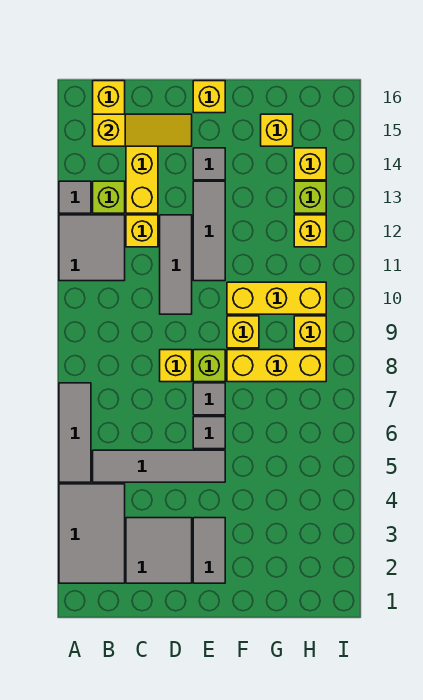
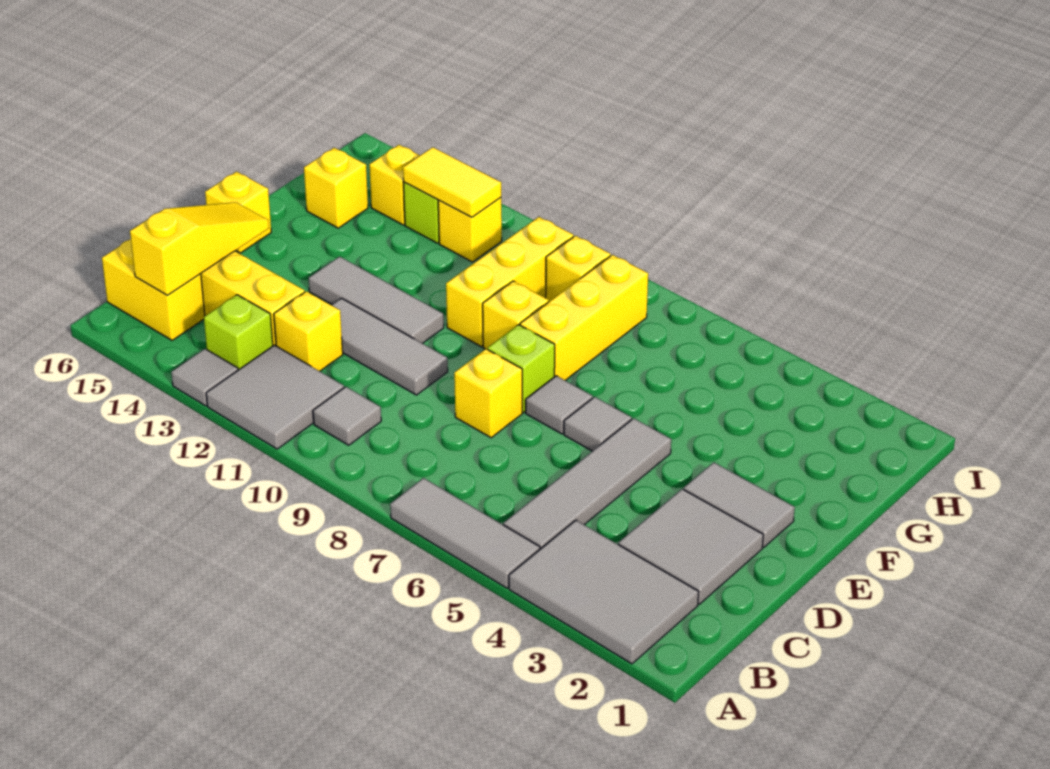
grey 1x1 tile [193,148,225,180] -> grey 1x1 tile moved to [313,387,381,445]
none -> yellow 1x2 tile [403,147,501,217]

